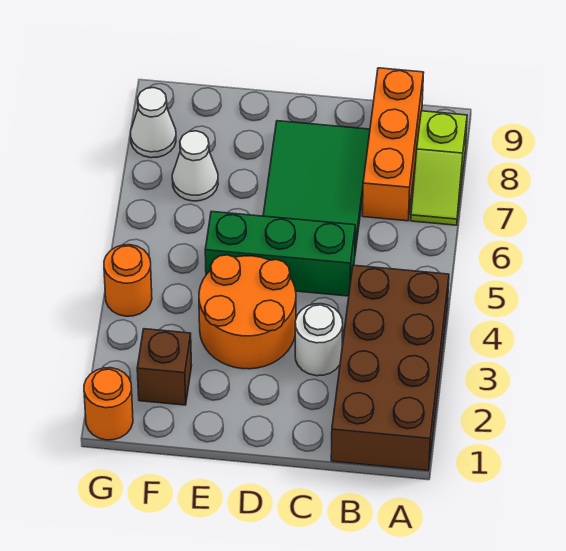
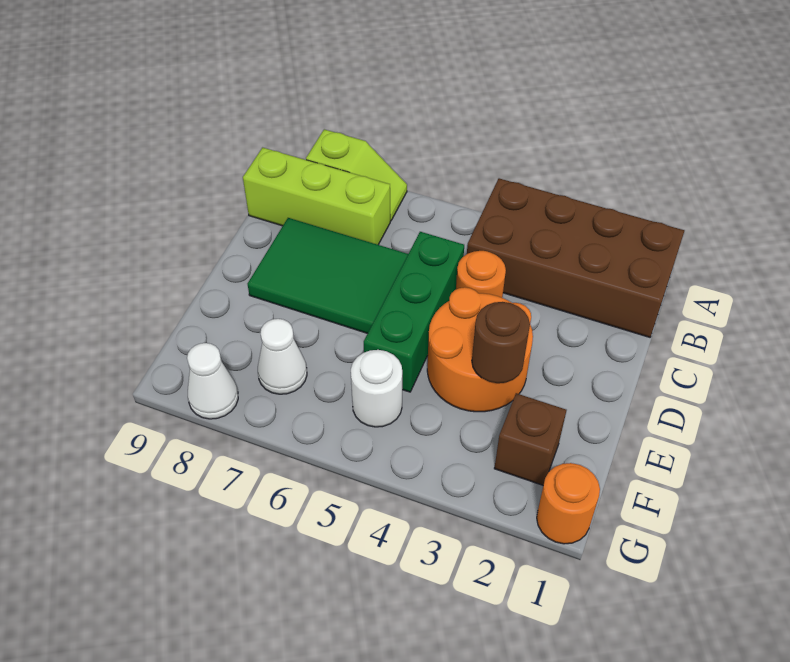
orange 1x3 brick [362,68,424,221] -> lime 1x3 brick [243,148,390,245]
white 1x1 round brick [295,304,343,376] -> white 1x1 round brick moved to [351,350,402,427]
none -> brown 1x1 round brick [472,302,530,383]
orange 1x1 round brick [104,245,152,316] -> orange 1x1 round brick moved to [456,251,506,298]

